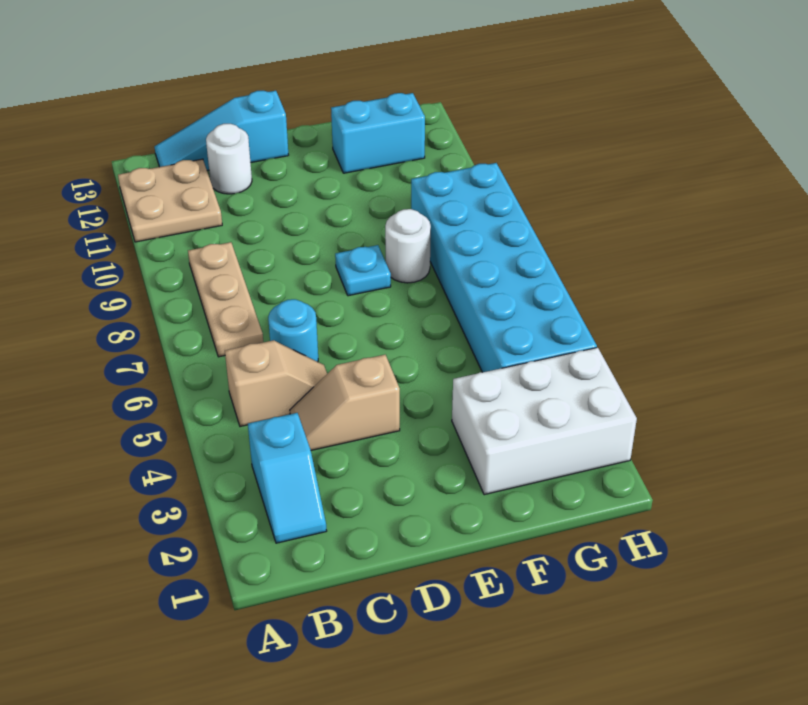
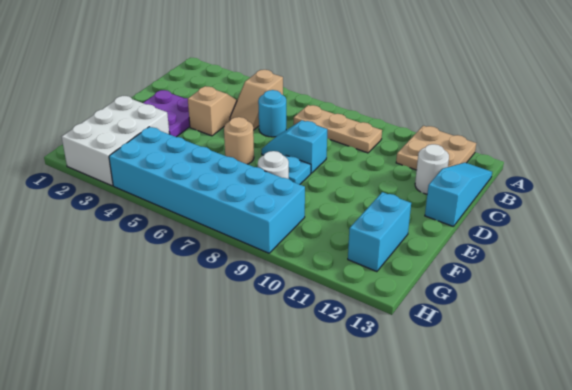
cyan 1x2 slope [248,413,327,543] -> cyan 1x2 slope moved to [262,120,327,173]
none -> purple 2x2 plate [143,90,190,137]
none -> tan 1x1 round brick [224,117,254,164]

